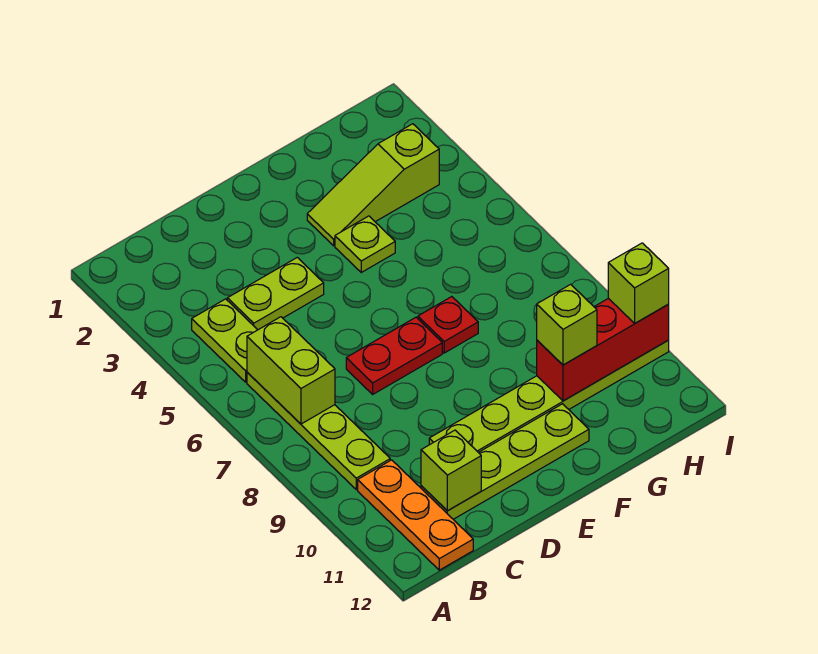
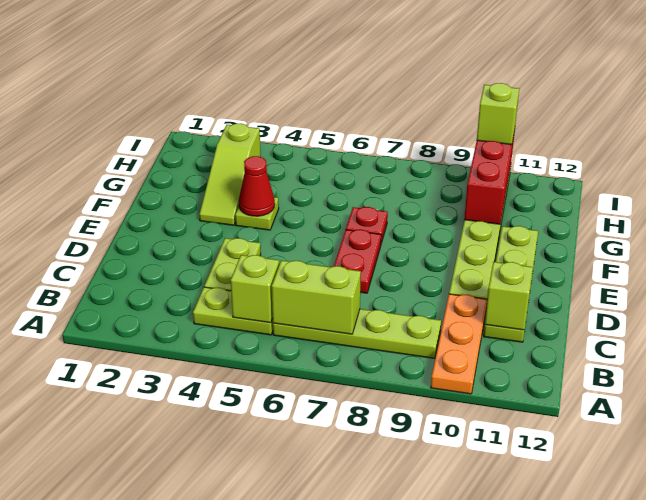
orange 1x3 plate [358,460,473,570] -> orange 1x3 plate turned to [431,294,487,394]
none -> red 1x1 cone [239,156,275,216]
lime 1x1 brick [537,284,597,365] -> lime 1x1 brick moved to [231,255,279,323]

